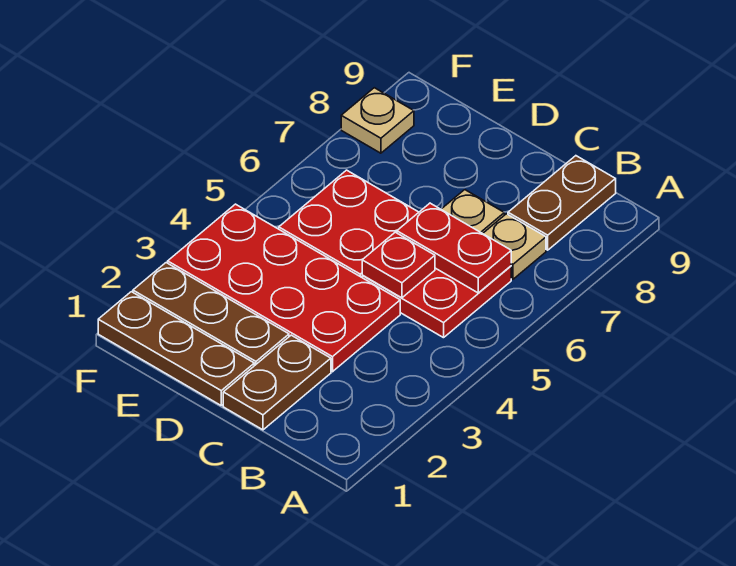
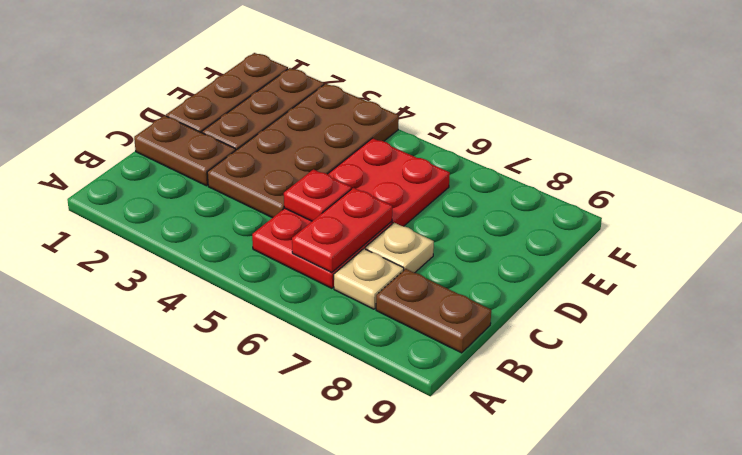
red 2x4 plate [168,204,400,372] -> brown 2x4 plate [207,84,399,218]
tan 1x1 plate [341,88,414,153] -> none

